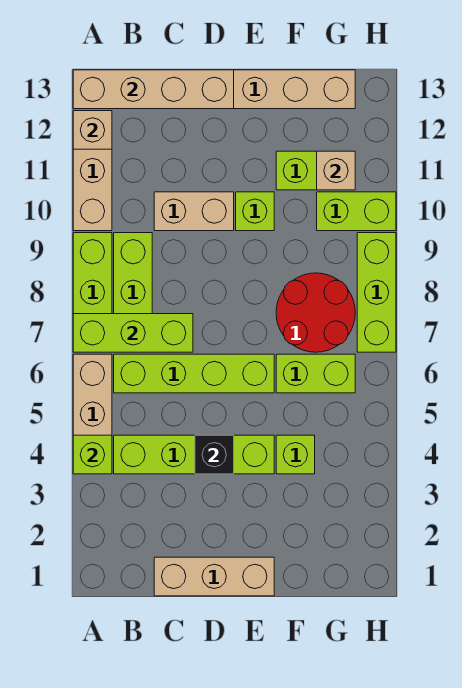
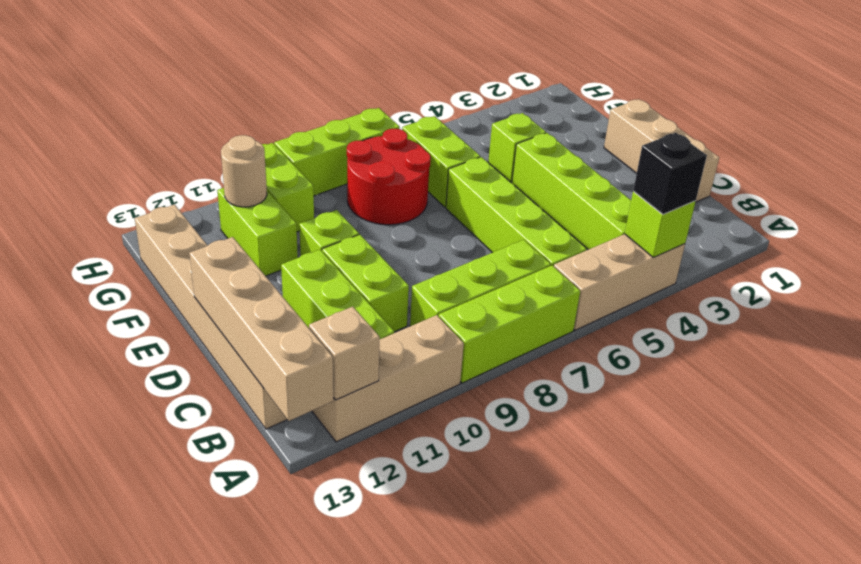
lime 1x3 brick [73,314,193,352] -> lime 1x3 brick moved to [281,250,394,339]
tan 1x2 brick [154,192,234,231] -> lime 1x2 brick [322,235,409,332]
black 1x1 brick [195,435,234,474] -> black 1x1 brick moved to [633,133,707,214]
tan 1x1 brick [317,151,355,190] -> tan 1x1 round brick [221,135,267,207]

